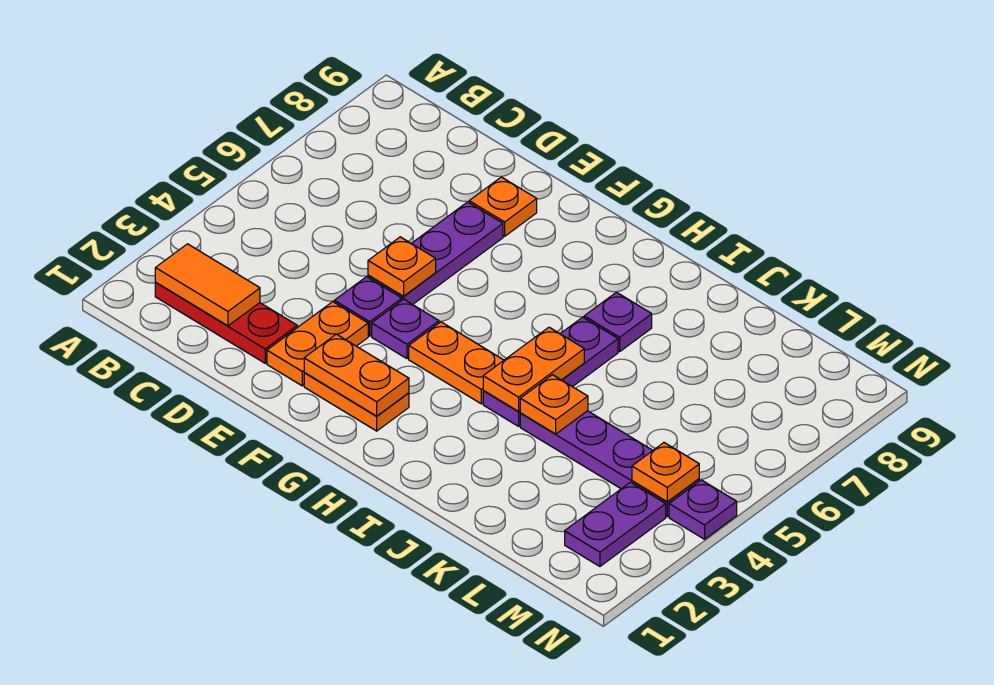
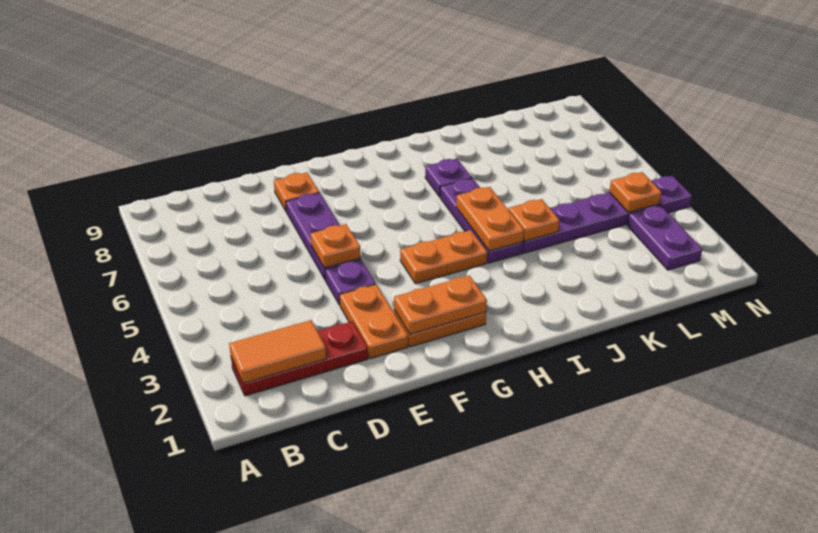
purple 1x1 plate [372,299,439,359] -> none

